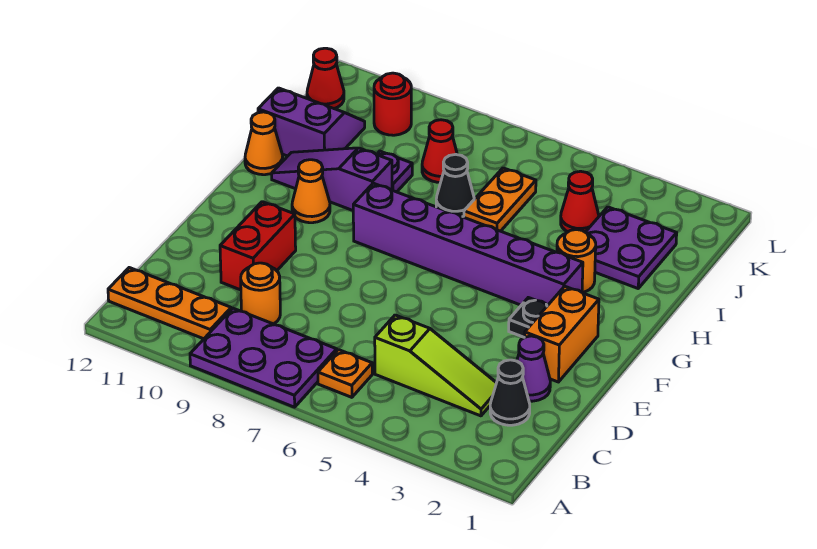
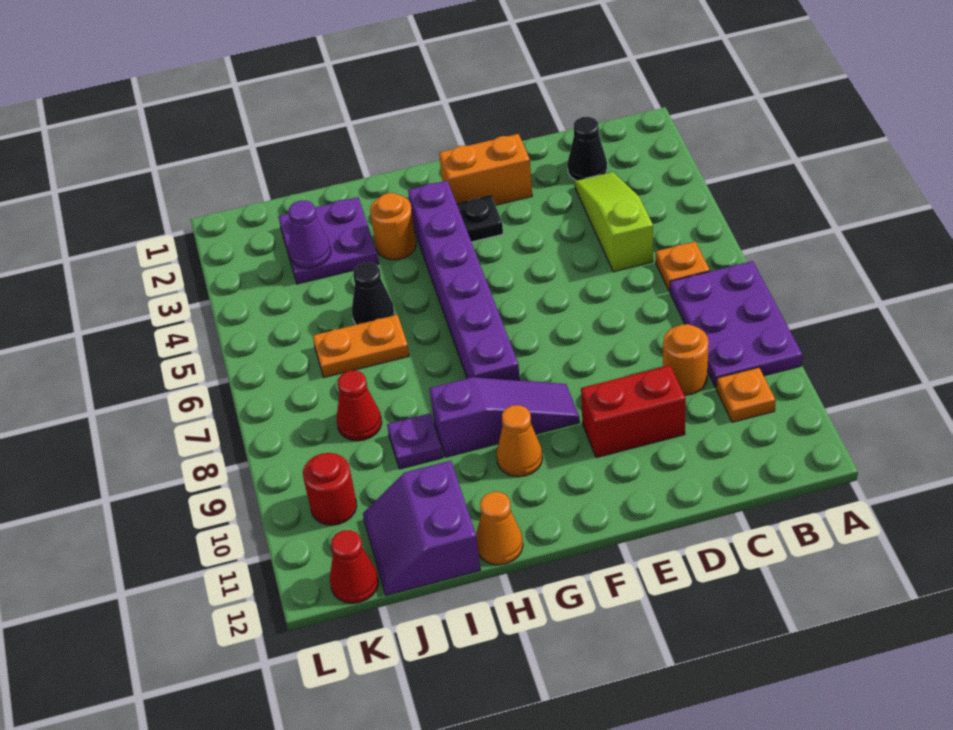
orange 1x3 plate [108,268,231,339] -> orange 1x1 plate [716,367,776,422]
purple 1x1 cone [517,336,550,401] -> purple 1x1 cone moved to [289,200,331,268]
purple 1x3 slope [272,148,392,210] -> purple 1x3 slope turned to [429,377,580,457]
black 1x1 cone [436,154,474,217] -> black 1x1 cone moved to [352,262,395,325]
red 1x1 cone [561,171,599,232] -> none

